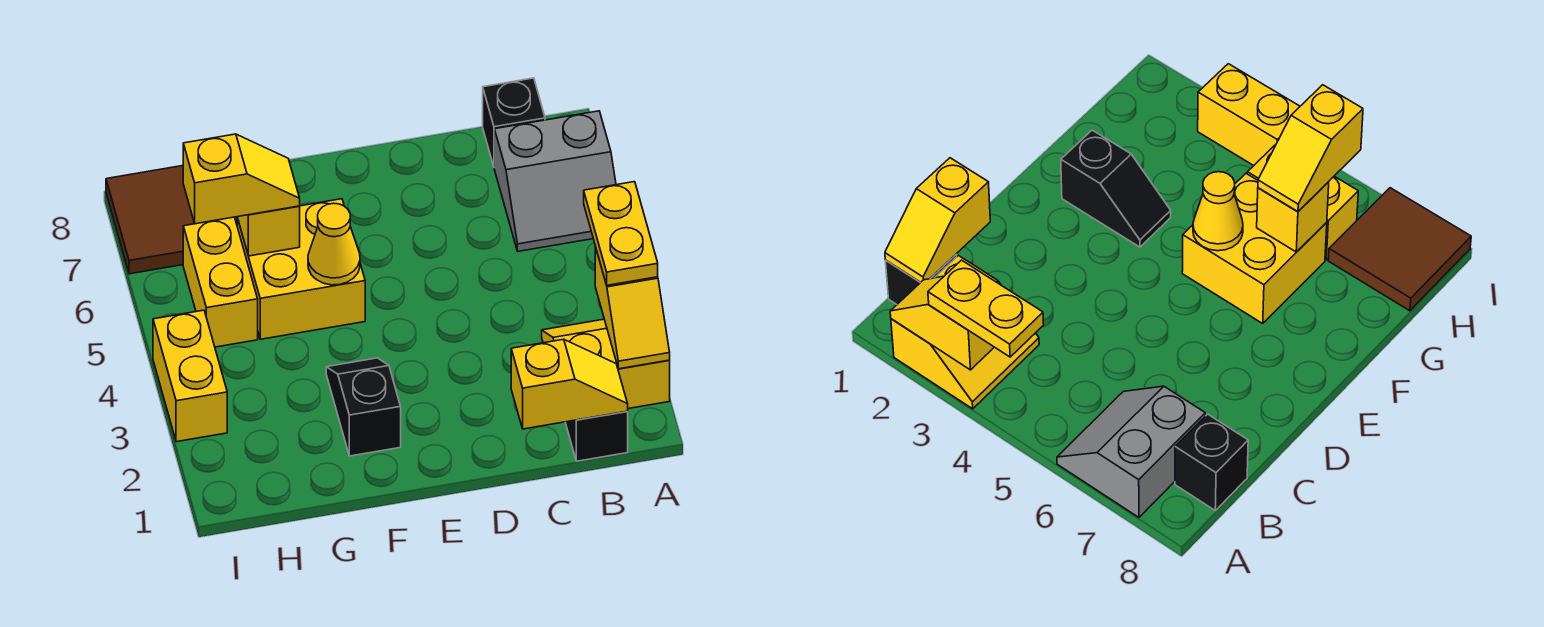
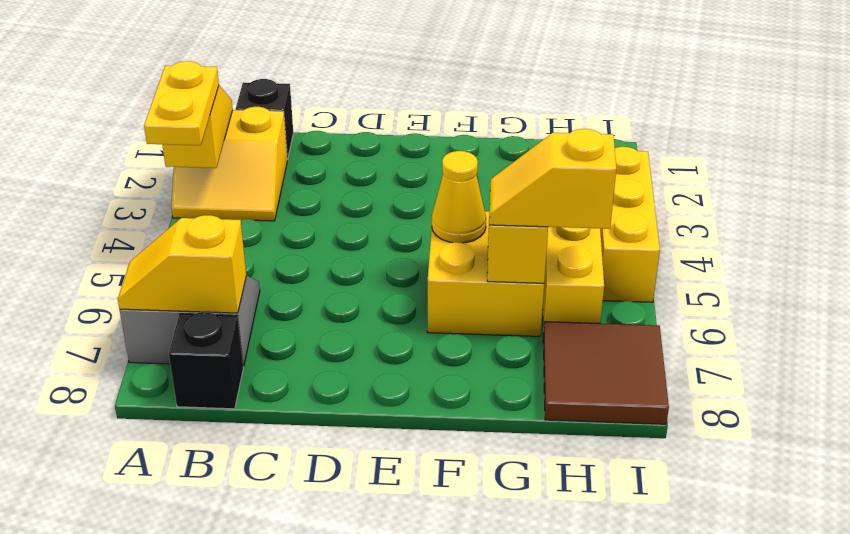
yellow 1x2 slope [511,339,628,429] -> yellow 1x2 slope moved to [118,215,247,313]
black 1x2 slope [326,358,401,456] -> none
yellow 1x2 brick [153,310,227,442] -> yellow 1x3 brick [600,147,660,302]

